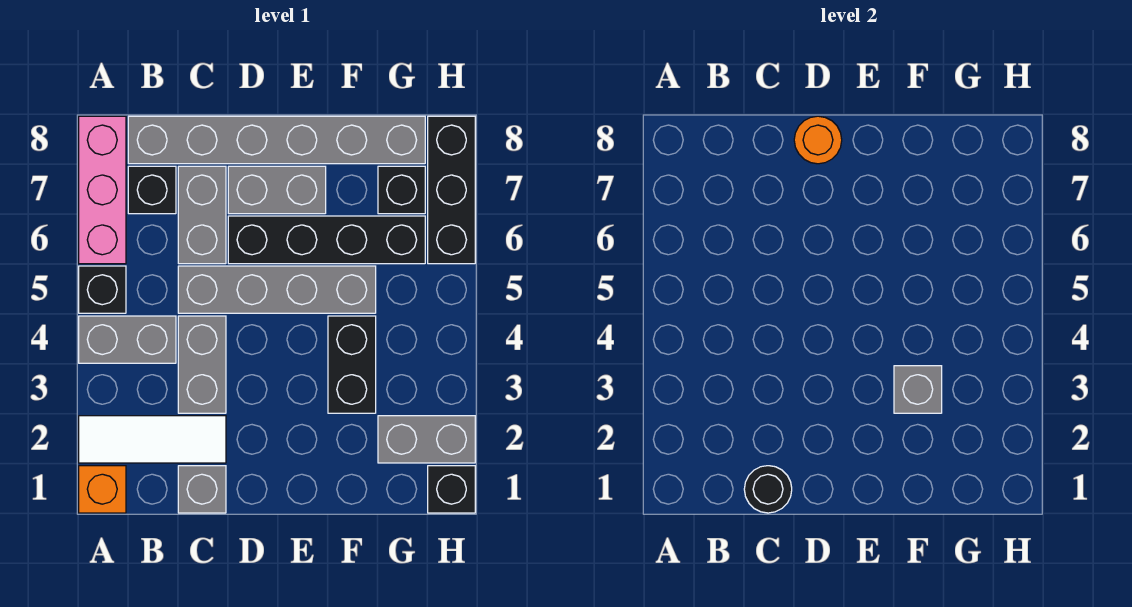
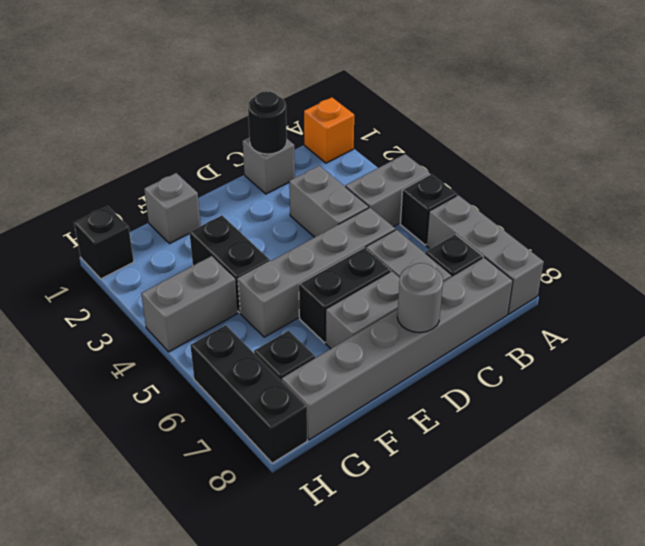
white 1x3 tile [79,416,226,463] -> none
pink 1x3 brick [79,116,126,264] -> grey 1x3 brick [427,195,544,314]
black 1x4 brick [228,216,425,264] -> black 1x2 brick [299,248,390,343]
orange 1x1 round brick [794,116,842,164] -> grey 1x1 round brick [397,263,443,333]
grey 1x1 brick [894,366,942,413] -> grey 1x1 brick moved to [144,173,201,244]
grey 1x2 brick [378,416,475,463] -> grey 1x2 brick moved to [141,256,238,352]

